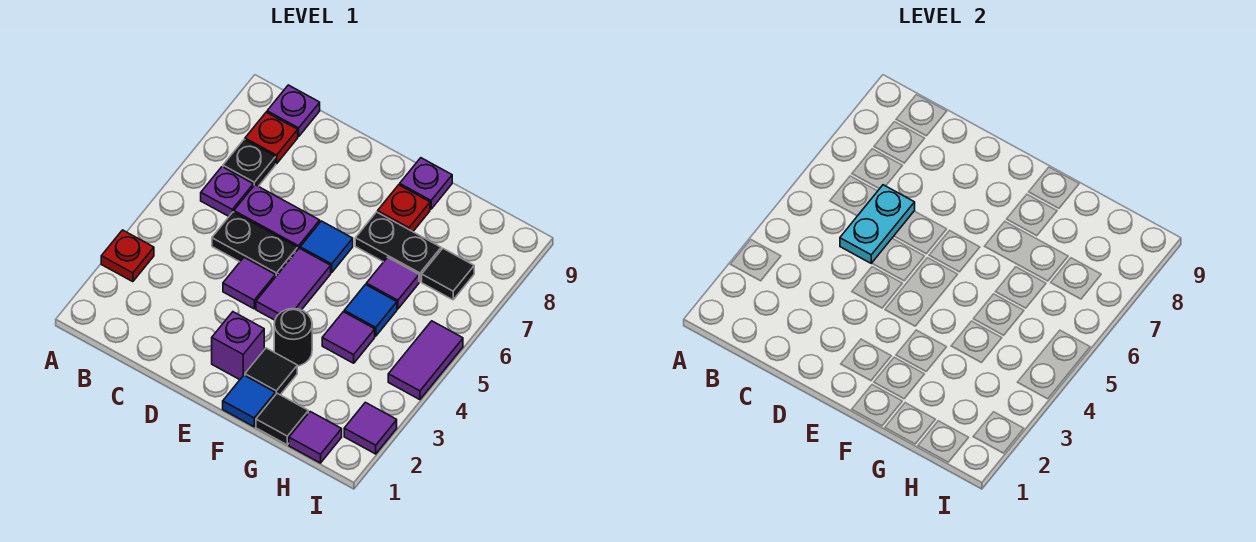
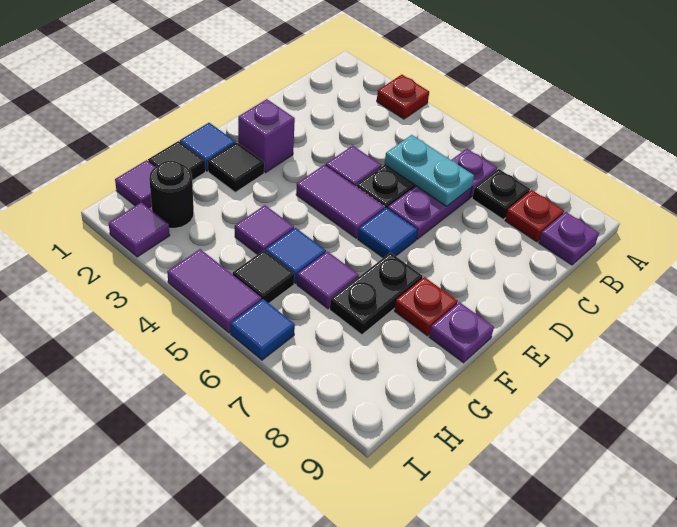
black 1x1 round brick [274,308,312,366] -> black 1x1 round brick moved to [149,161,194,228]
black 1x1 tile [422,249,474,300] -> black 1x1 tile moved to [233,250,294,303]
none -> blue 1x1 tile [231,299,295,360]

